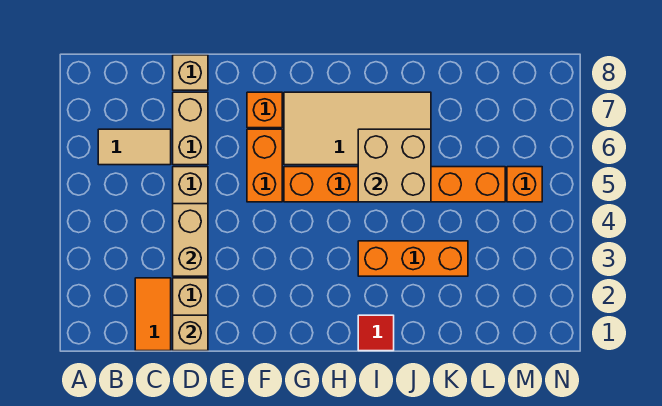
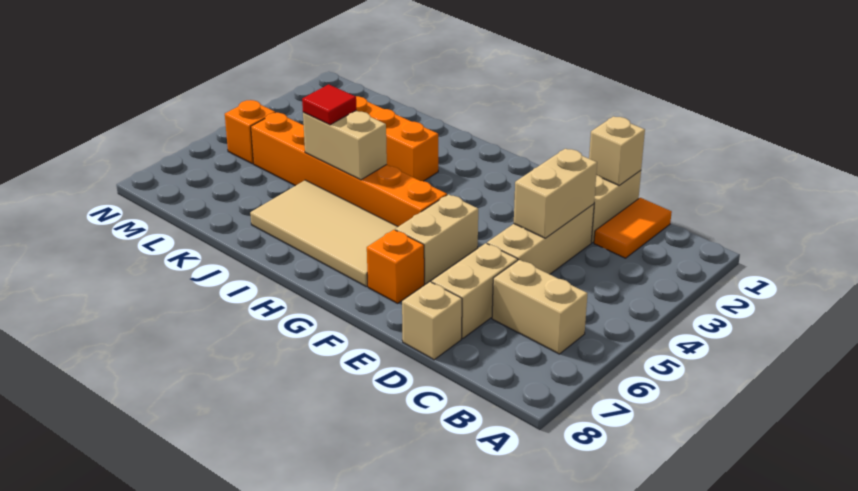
tan 1x2 tile [98,129,171,165] -> tan 1x2 brick [492,260,588,354]
orange 1x2 brick [247,129,282,202] -> tan 1x2 brick [395,194,478,284]
red 1x1 tile [358,315,394,351] -> red 1x1 tile moved to [302,84,356,125]
tan 2x2 brick [358,129,431,202] -> tan 1x2 brick [303,110,387,180]

